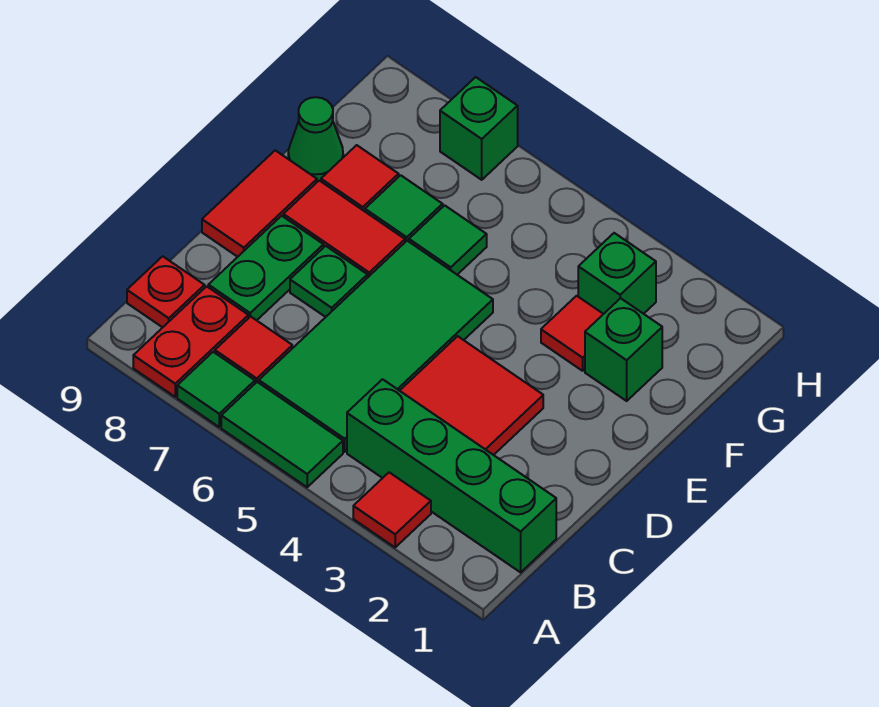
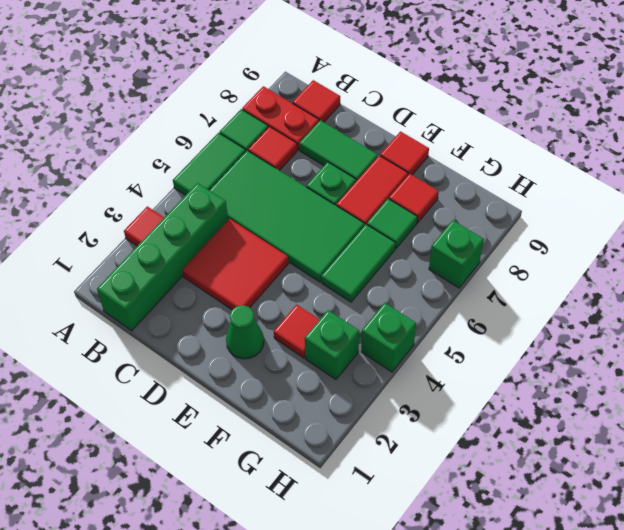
red 1x1 plate [127,256,205,327] -> red 1x1 tile [293,80,340,122]
green 1x2 plate [208,216,324,320] -> green 1x2 tile [299,120,378,181]
red 1x2 tile [202,150,317,257] -> red 1x1 tile [380,132,429,175]
green 1x1 brick [585,298,662,401] -> green 1x1 brick moved to [361,303,416,372]
green 1x1 tile [409,205,487,275] -> green 1x2 tile [321,224,395,302]
green 1x1 cone [288,97,343,181] -> green 1x1 cone moved to [226,305,264,359]

